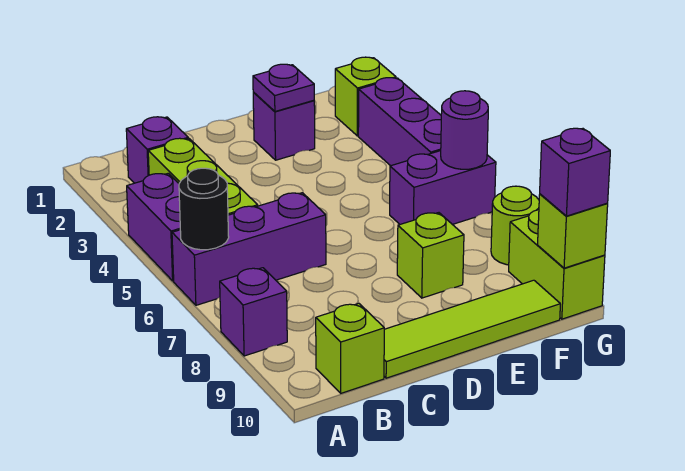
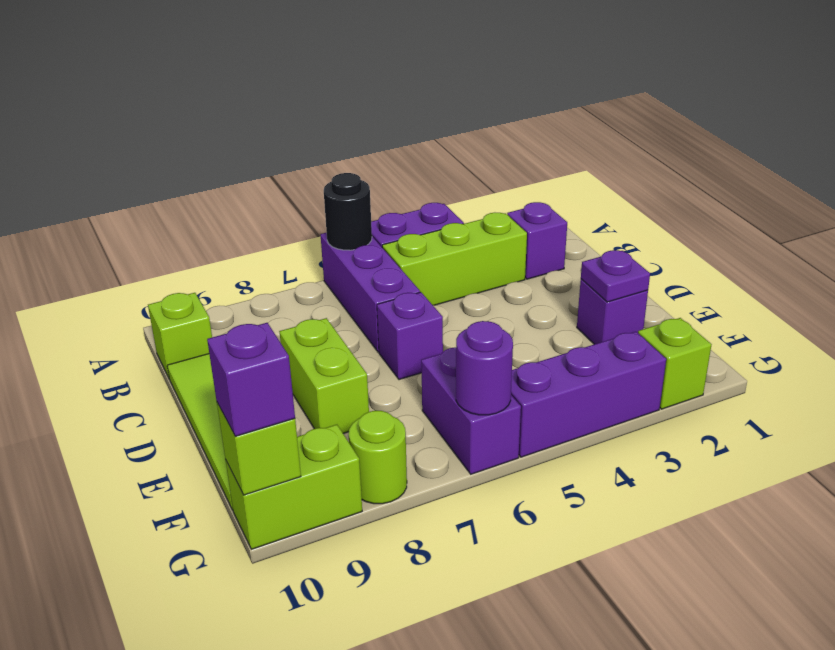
purple 1x1 brick [220,268,287,356] -> purple 1x1 brick moved to [377,292,443,380]
lime 1x1 brick [397,213,464,298] -> lime 1x2 brick [279,318,369,433]

